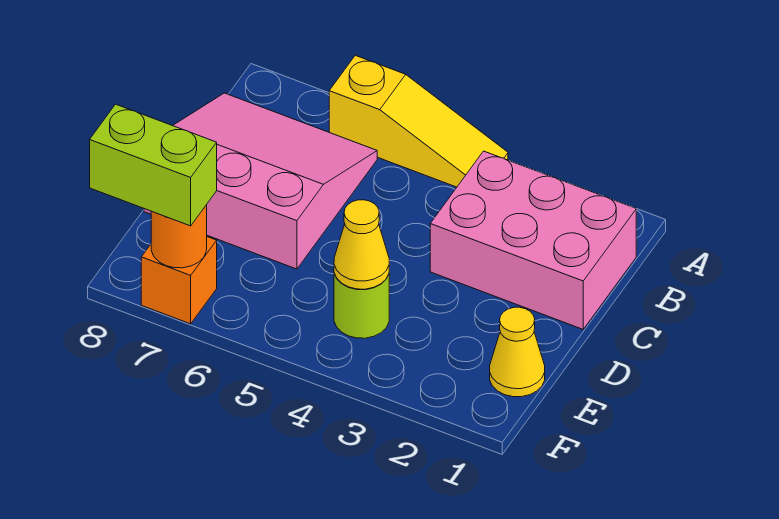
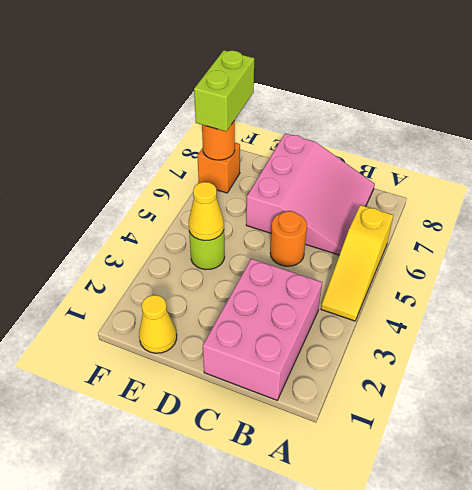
none -> orange 1x1 round brick [270,211,307,266]

